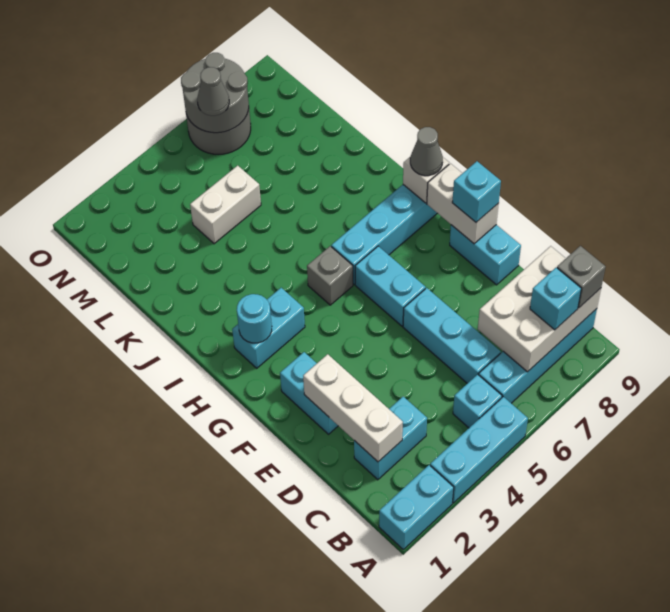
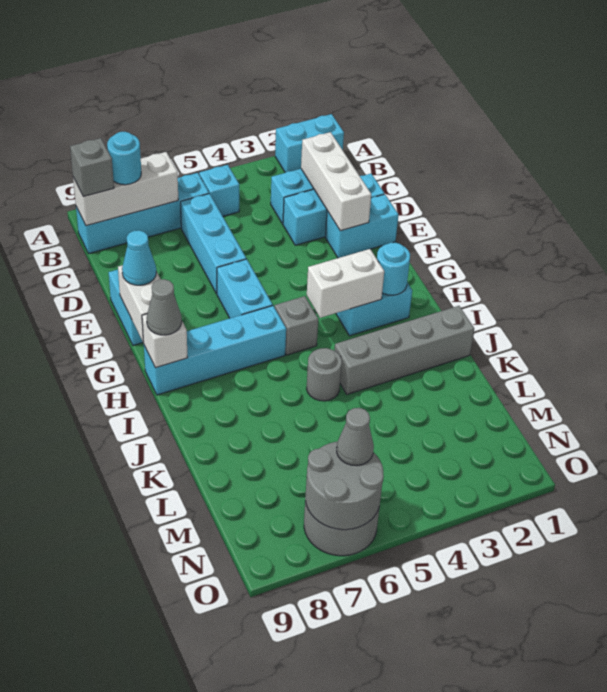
cyan 1x3 brick [430,397,528,503] -> cyan 1x3 brick moved to [283,174,384,245]
white 2x3 brick [478,246,601,372] -> white 1x3 brick [73,152,178,226]
cyan 1x1 brick [530,268,581,330] -> cyan 1x1 round brick [107,132,141,185]
cyan 1x2 brick [280,352,338,434] -> cyan 1x2 brick turned to [326,194,399,258]
cyan 1x1 brick [452,161,501,222] -> cyan 1x1 cone [122,230,156,285]
none -> grey 1x4 brick [334,306,474,394]
none -> grey 1x1 round brick [307,348,342,401]
white 1x2 brick [190,166,261,244] -> white 1x2 brick moved to [307,249,384,318]

